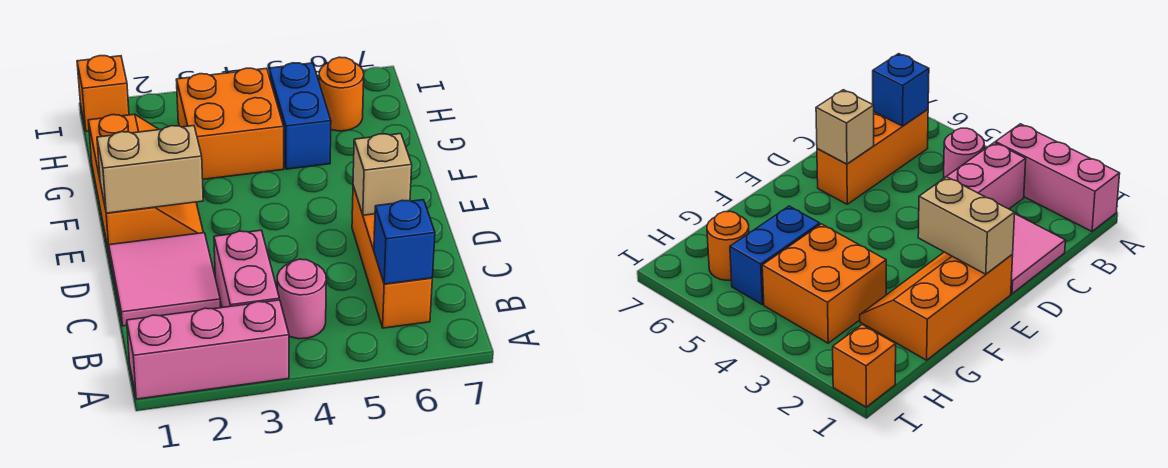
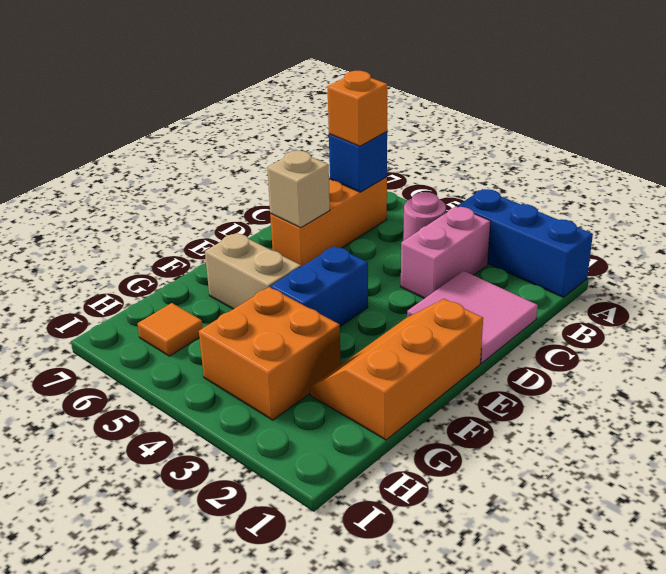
pink 1x3 brick [127,300,289,399] -> blue 1x3 brick [458,189,593,297]
tan 1x2 brick [97,126,203,213] -> tan 1x2 brick moved to [205,233,301,309]
blue 1x2 brick [269,63,331,169] -> blue 1x2 brick moved to [271,246,368,326]
orange 1x1 round brick [319,57,364,131] -> orange 1x1 tile [138,303,203,356]
orange 1x1 brick [77,56,129,131] -> orange 1x1 brick moved to [328,71,387,146]

